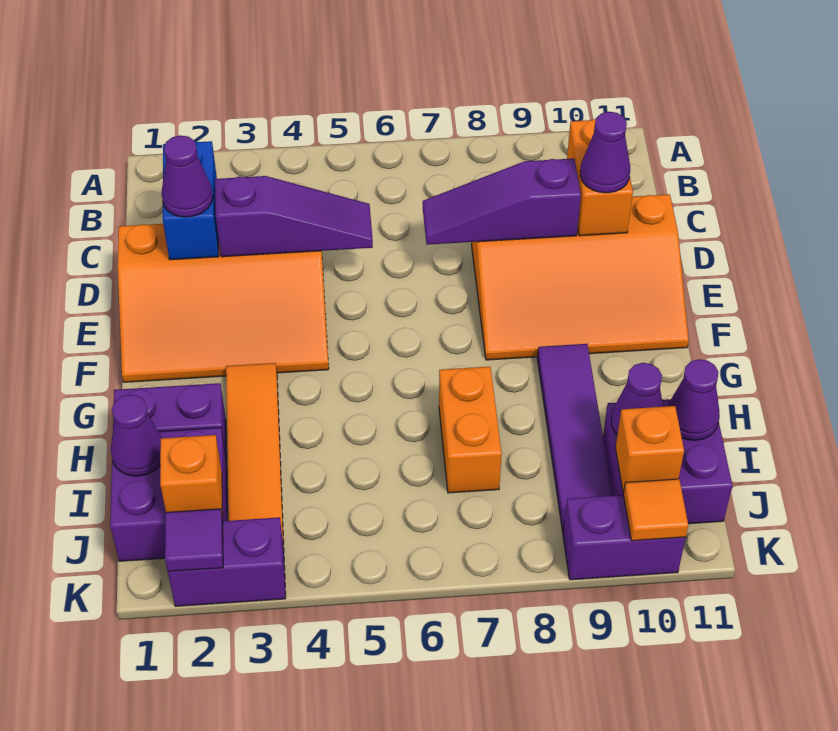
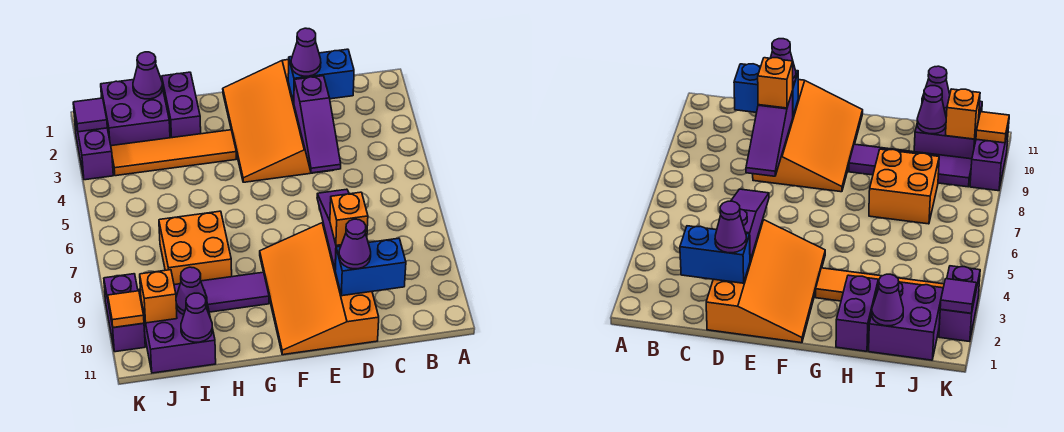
orange 1x2 brick [567,119,633,236] -> blue 1x2 brick [335,238,406,296]
orange 1x2 brick [439,367,502,493] -> orange 2x2 brick [159,211,232,285]
orange 1x1 brick [160,435,223,518] -> orange 1x1 brick moved to [330,192,368,245]

